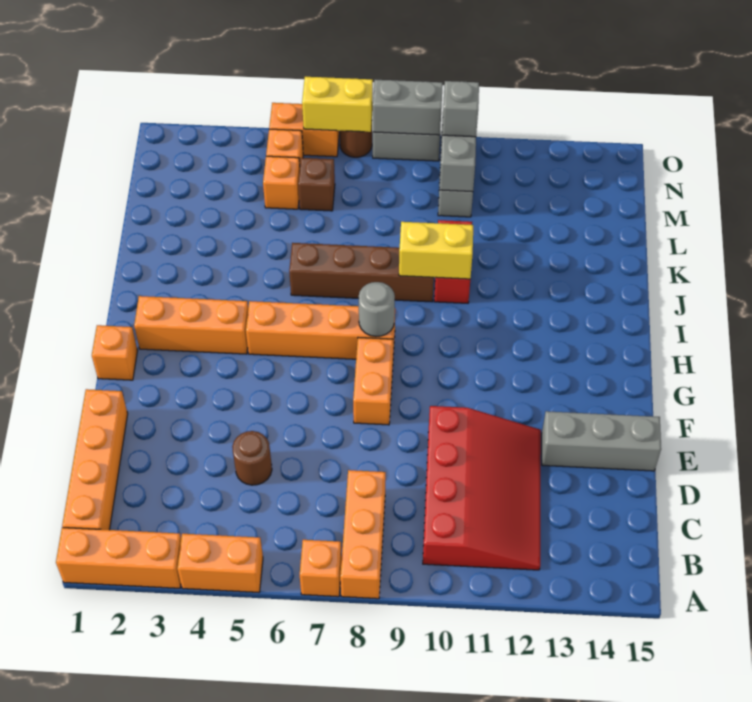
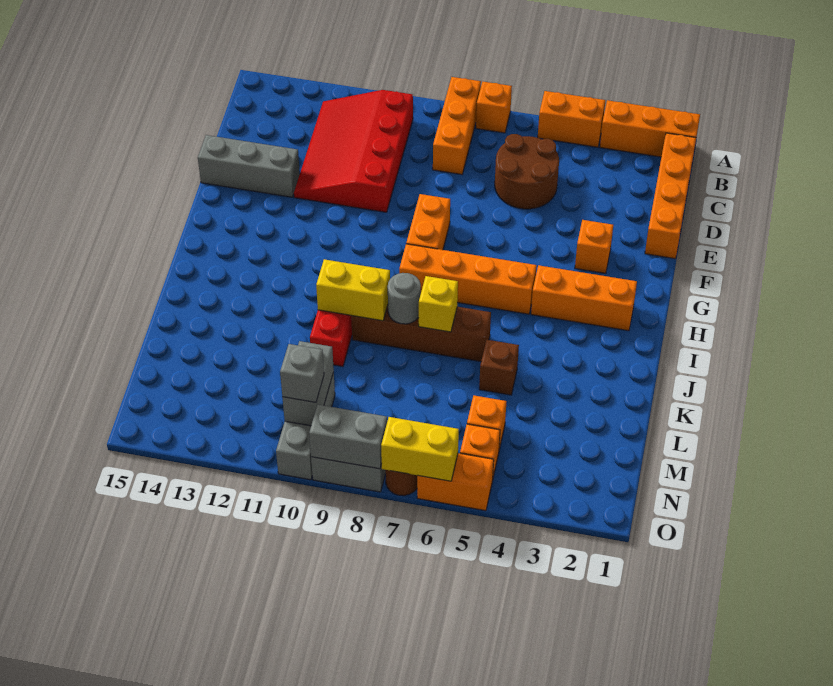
brown 1x1 round brick [232,431,272,485] -> brown 2x2 round brick [495,134,559,209]
orange 1x1 brick [92,325,138,380] -> orange 1x1 brick moved to [575,220,613,273]
grey 1x1 round brick [359,282,395,337] -> grey 1x1 round brick moved to [388,273,421,324]
none -> yellow 1x1 brick [419,276,458,332]
brown 1x1 brick [298,158,335,211] -> brown 1x1 brick moved to [479,340,519,395]

